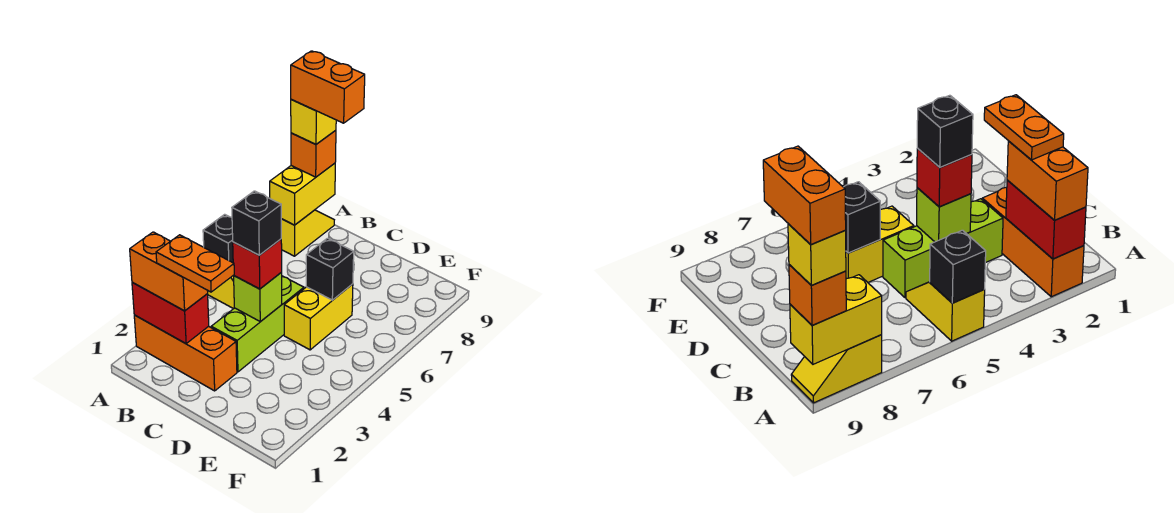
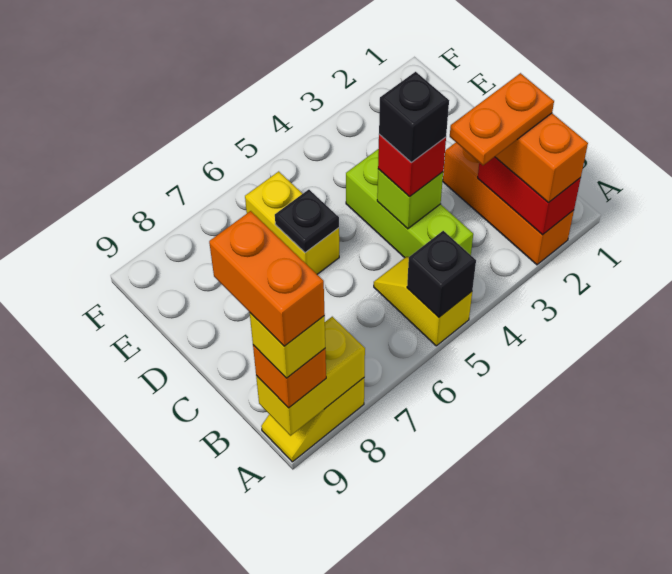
orange 1x2 plate [156,235,234,292] -> orange 1x2 plate turned to [450,73,554,165]
lime 1x3 brick [211,276,304,372] -> lime 1x3 brick turned to [346,149,473,258]
yellow 1x2 brick [284,284,353,350] -> yellow 1x2 brick turned to [245,171,339,274]
black 1x1 brick [306,238,354,300] -> black 1x1 plate [275,190,339,253]

